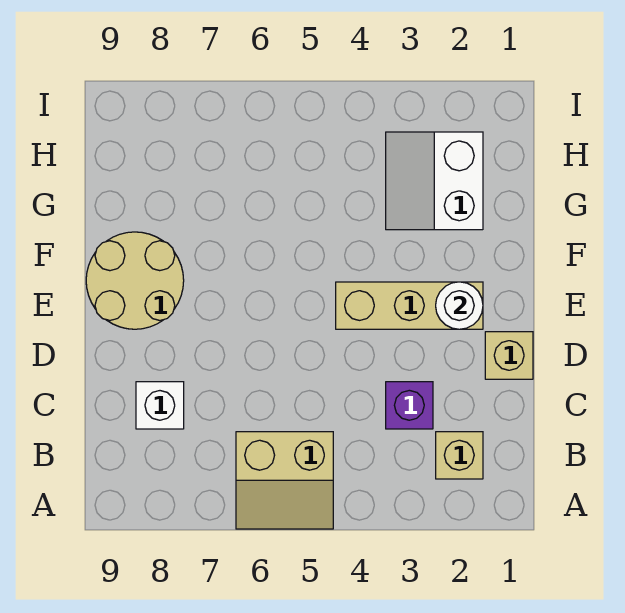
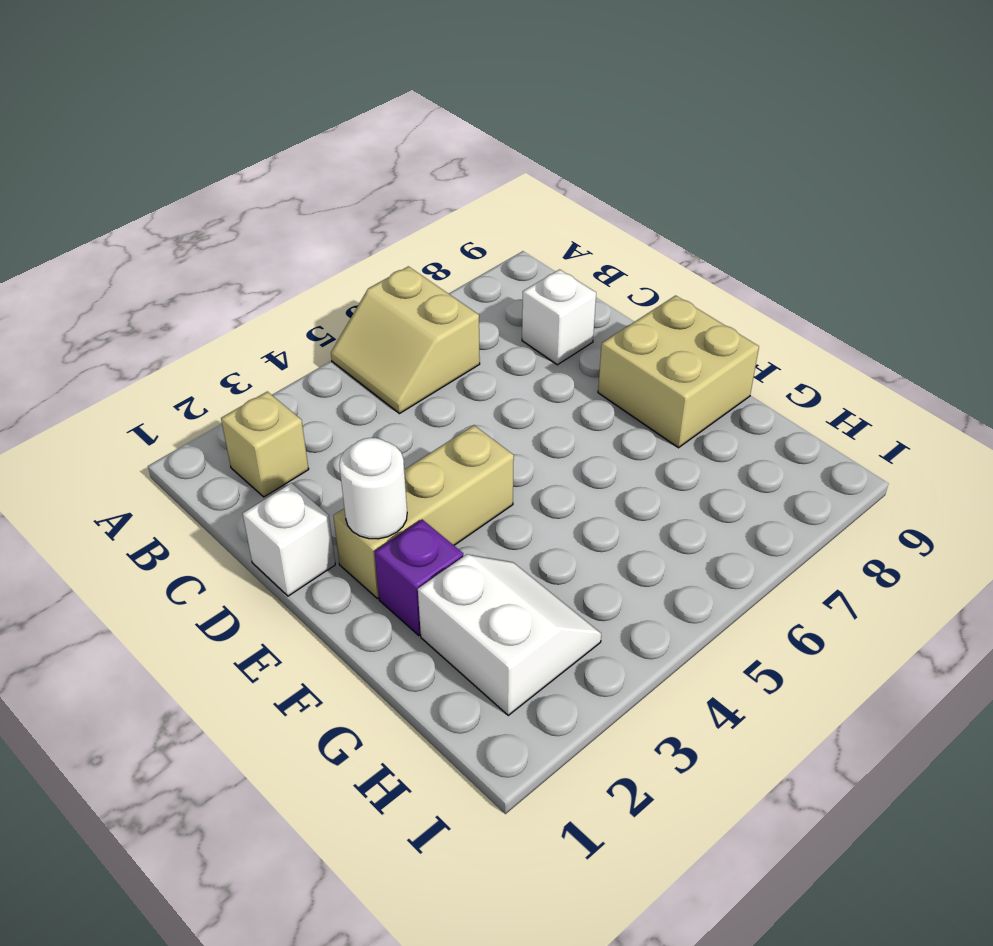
tan 2x2 slope [236,432,333,529] -> tan 2x2 slope turned to [331,266,480,414]
purple 1x1 brick [386,382,433,429] -> purple 1x1 brick moved to [374,520,463,635]
tan 1x1 brick [485,332,533,379] -> white 1x1 brick [243,483,335,596]
tan 2x2 round brick [86,232,184,329] -> tan 2x2 brick [598,296,759,448]

